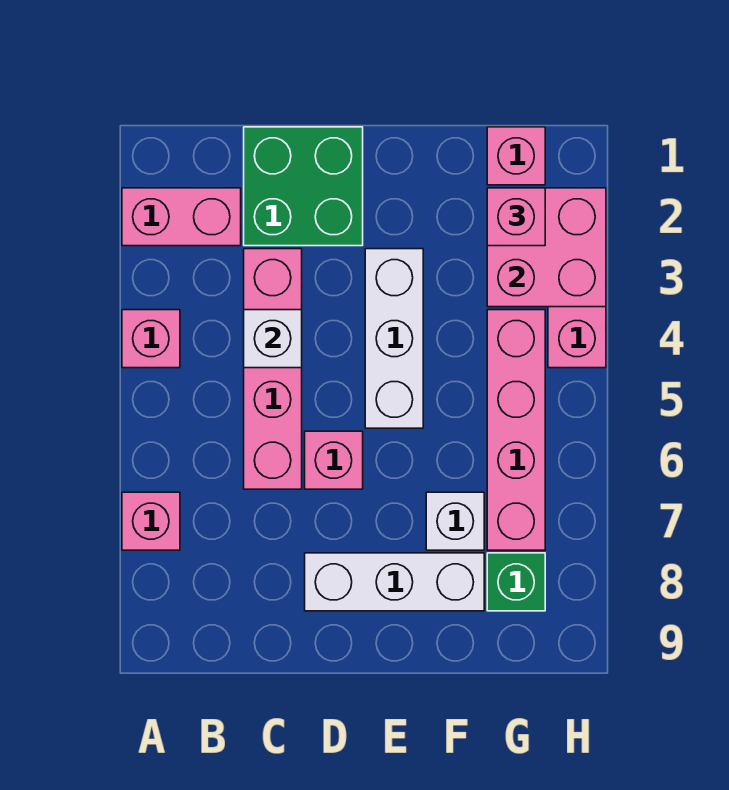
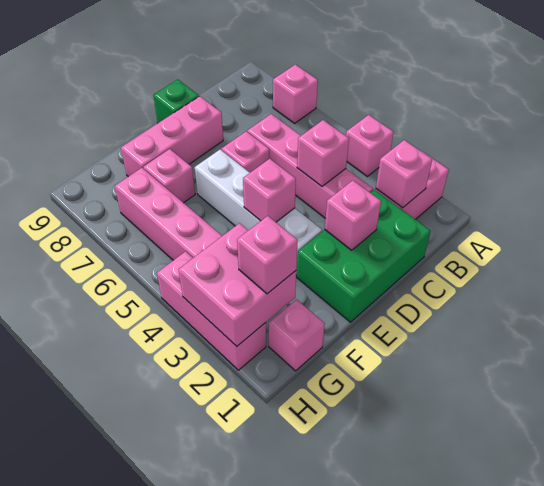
none -> pink 1x1 brick [376,140,432,208]
green 2x2 brick [244,127,363,246] -> green 2x3 brick [297,190,431,322]
white 1x1 brick [244,310,302,368] -> pink 1x1 brick [297,120,349,186]
none -> pink 1x1 brick [325,180,381,250]
white 1x3 brick [305,553,484,611] -> pink 1x3 brick [121,96,223,177]
white 1x3 brick [365,249,423,428] -> white 1x4 brick [195,150,322,275]
none -> pink 1x1 brick [243,159,296,222]
white 1x1 brick [426,492,484,550] -> pink 1x1 brick [143,149,195,203]
green 1x1 brick [487,553,545,611] -> green 1x1 brick moved to [153,80,199,123]

